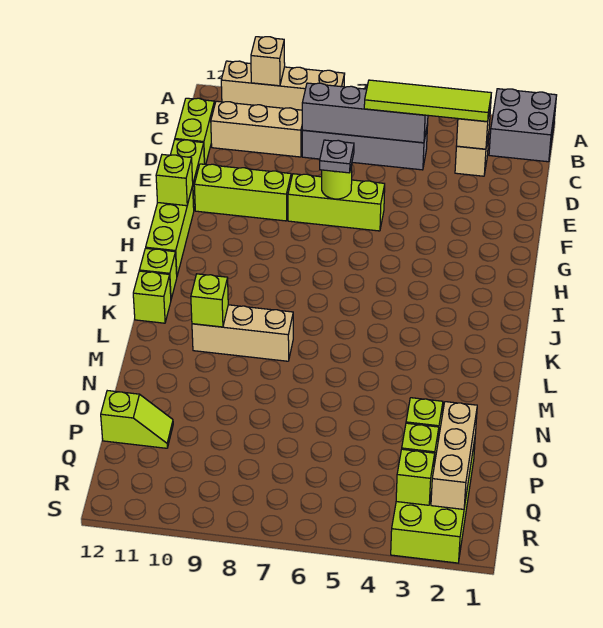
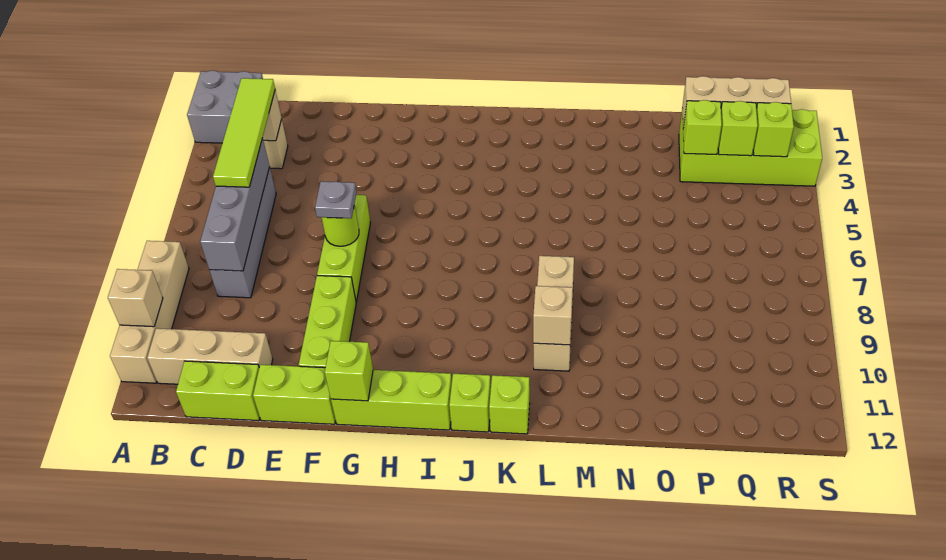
tan 1x3 brick [211,101,302,157] -> tan 1x3 brick turned to [147,328,273,384]
lime 1x1 brick [191,274,228,327] -> tan 1x1 brick [533,286,573,345]
lime 1x2 slope [101,391,173,448] -> none

